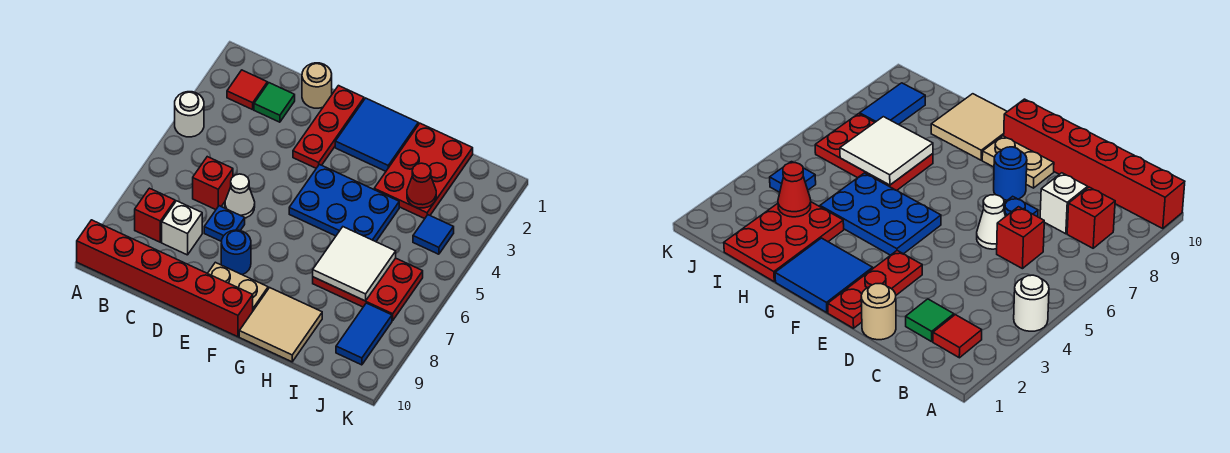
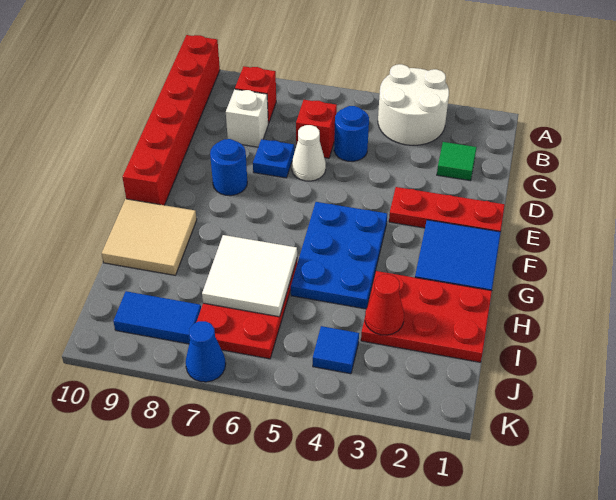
white 1x1 round brick [175,92,204,137] -> white 2x2 round brick [378,64,449,145]
red 1x1 tile [227,70,267,110] -> none
none -> blue 1x1 round brick [334,106,369,161]
tan 1x1 round brick [302,63,332,108] -> none
tan 1x2 plate [208,262,268,310] -> none
none -> blue 1x1 cone [186,321,226,382]

